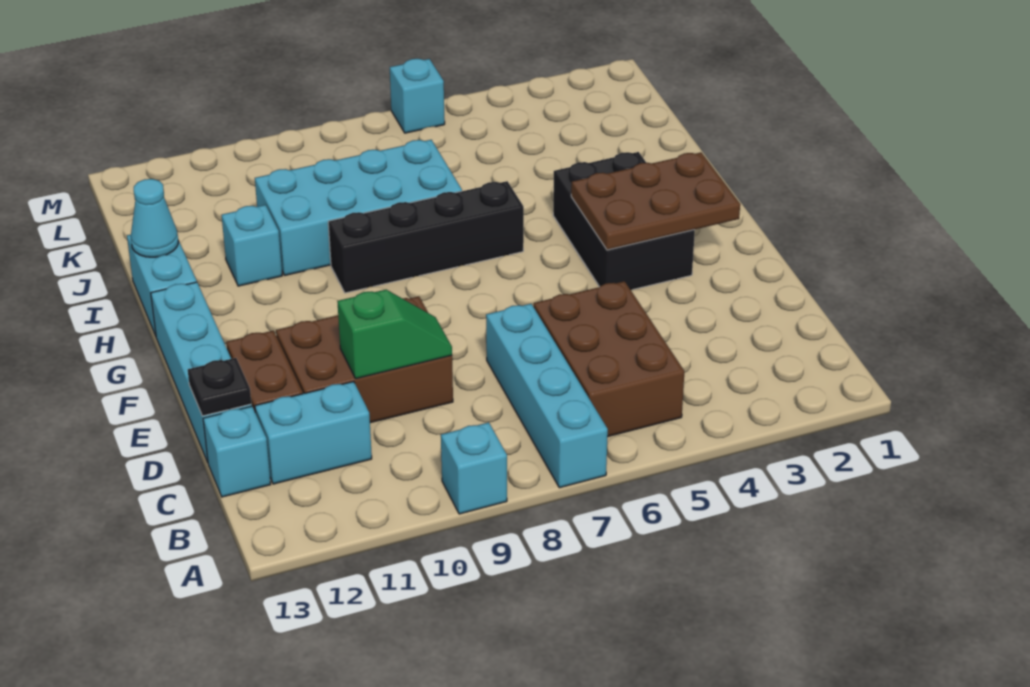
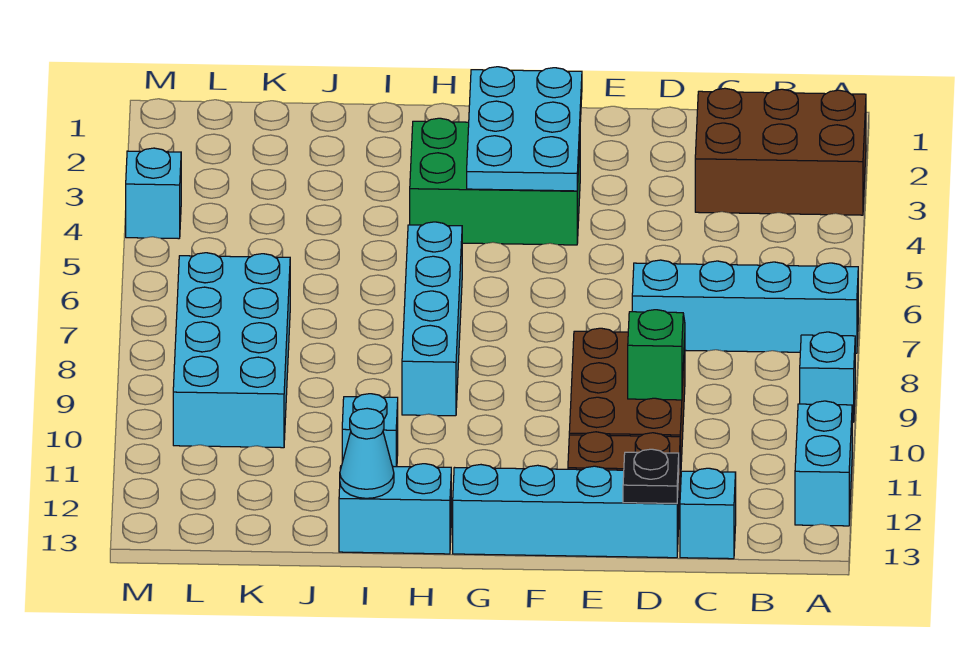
brown 2x3 brick [534,281,684,437] -> brown 2x3 brick moved to [695,88,866,215]
cyan 1x2 brick [255,382,372,484] -> cyan 1x2 brick moved to [795,401,852,526]
brown 2x3 plate [571,152,740,250] -> cyan 2x3 plate [467,67,582,191]
black 2x3 brick [553,152,695,290] -> green 2x3 brick [410,118,580,245]
black 1x4 brick [328,181,524,293] -> cyan 1x4 brick [402,222,462,416]
cyan 2x4 brick [255,140,462,275] -> cyan 2x4 brick moved to [173,253,290,448]
cyan 1x1 brick [390,59,445,133] -> cyan 1x1 brick moved to [126,148,181,239]

